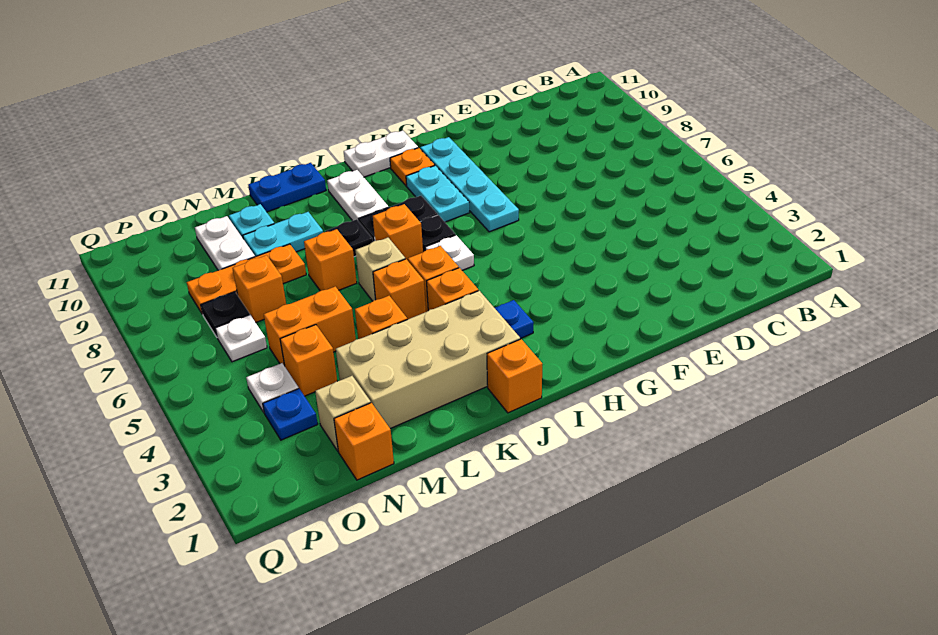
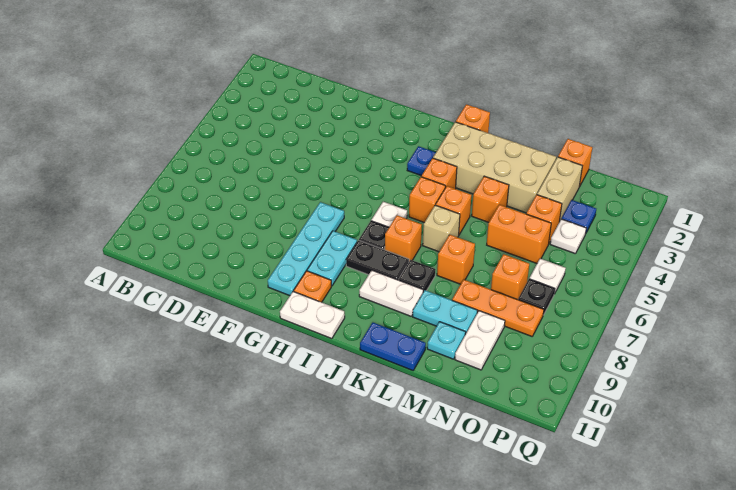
white 1x2 plate [327,170,389,221] -> white 1x2 plate turned to [359,270,423,316]
tan 1x1 brick [315,376,371,451] -> tan 1x2 brick [537,157,582,222]

